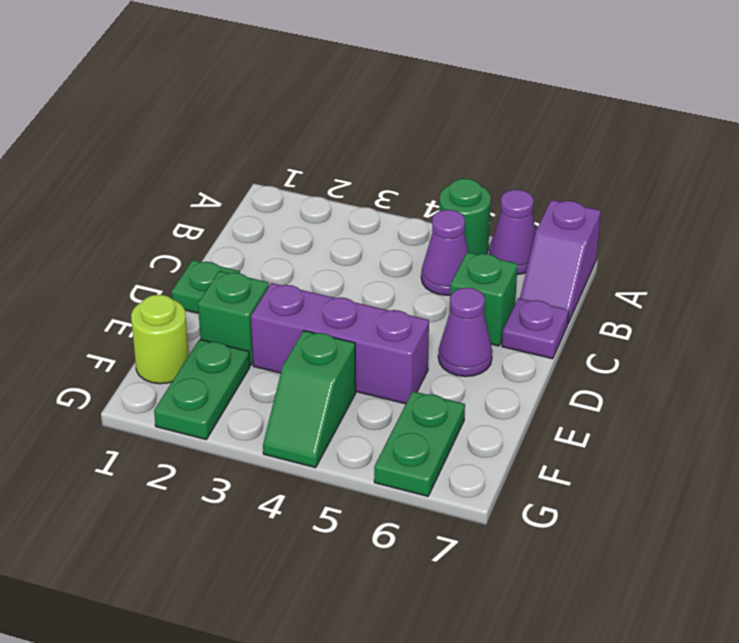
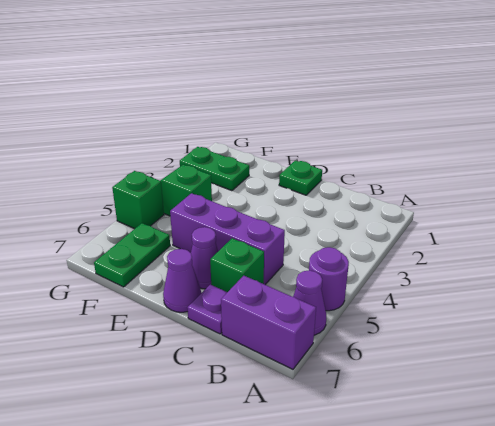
green 1x1 round brick [439,179,491,254] -> purple 1x1 round brick [309,247,349,311]
purple 1x2 slope [520,200,601,323] -> purple 1x2 brick [221,276,316,369]
purple 1x1 cone [421,210,468,295] -> purple 1x1 cone moved to [163,249,201,312]
green 1x1 brick [198,271,269,366] -> green 1x1 brick moved to [112,171,164,229]
purple 1x3 brick [251,283,429,404] -> purple 1x3 brick turned to [170,193,285,285]
lime 1x1 round brick [131,295,189,384] -> none
green 1x2 plate [374,391,465,496] -> green 1x2 plate turned to [94,223,170,287]

